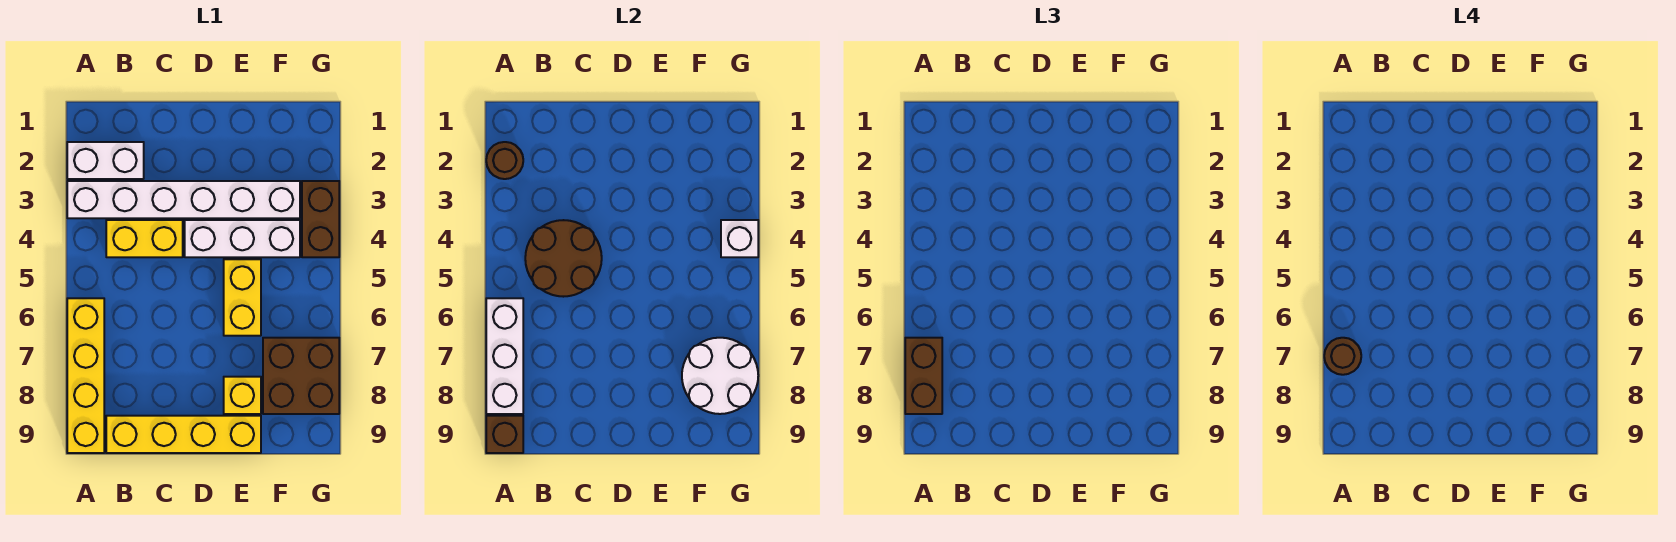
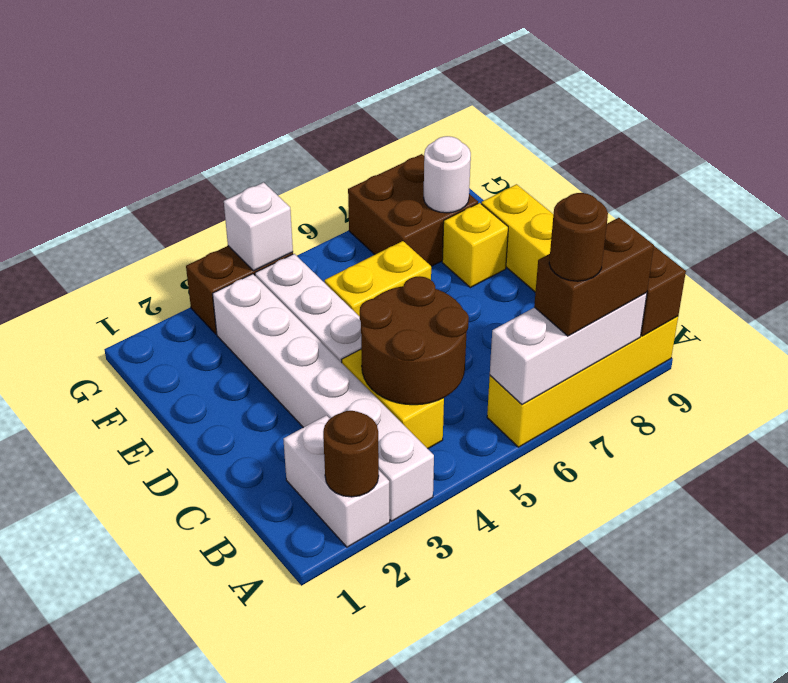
white 2x2 round brick [682,338,758,414] -> white 1x1 round brick [424,136,471,213]

